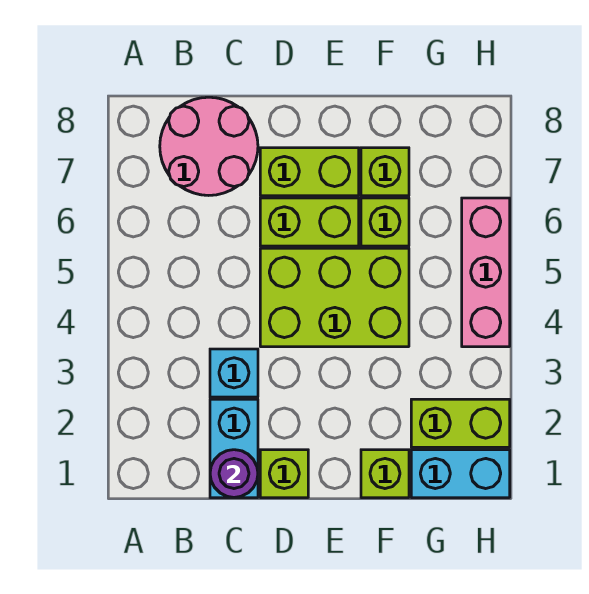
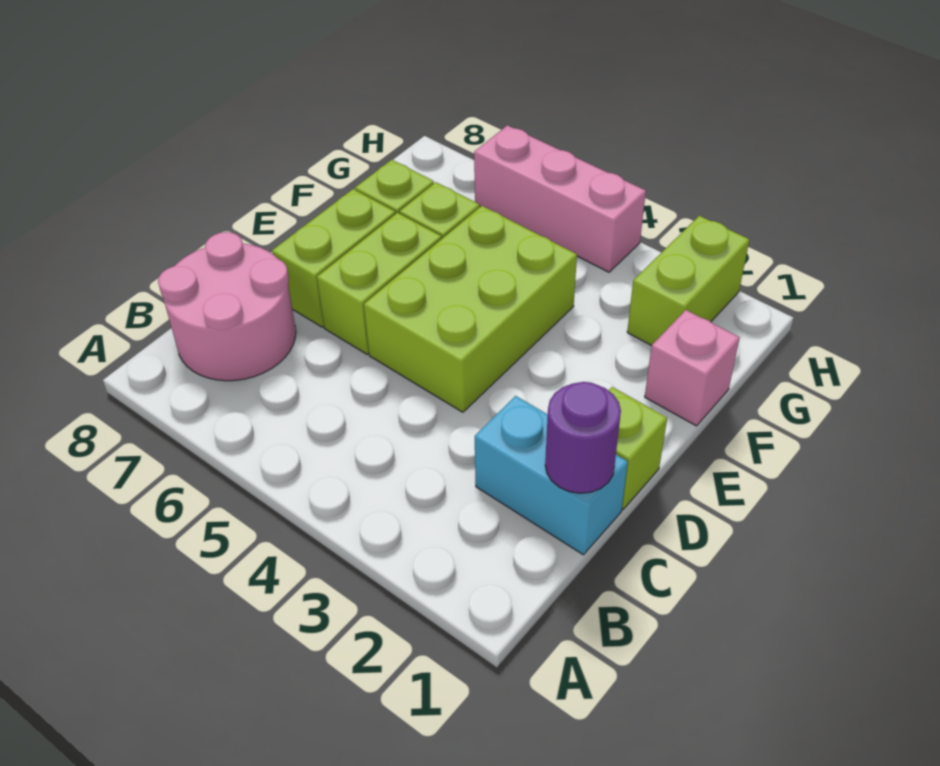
cyan 1x1 brick [210,349,258,397] -> none
lime 1x1 brick [361,450,409,498] -> pink 1x1 brick [645,310,740,426]
cyan 1x2 brick [411,450,510,498] -> none

